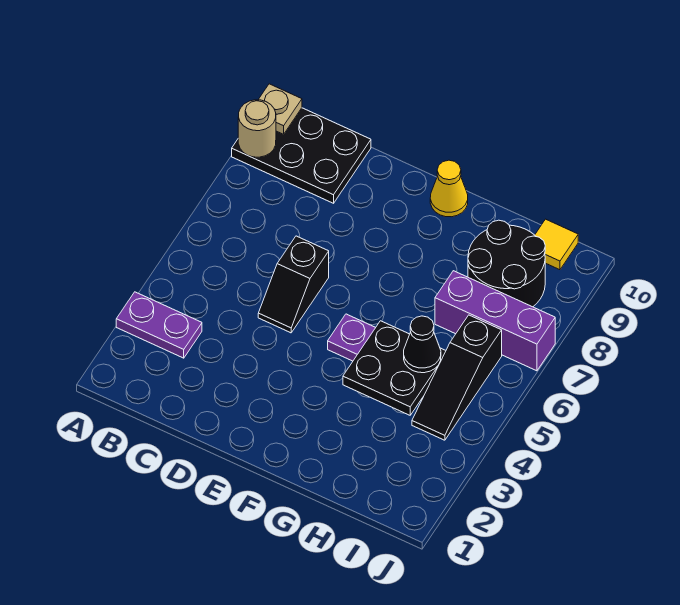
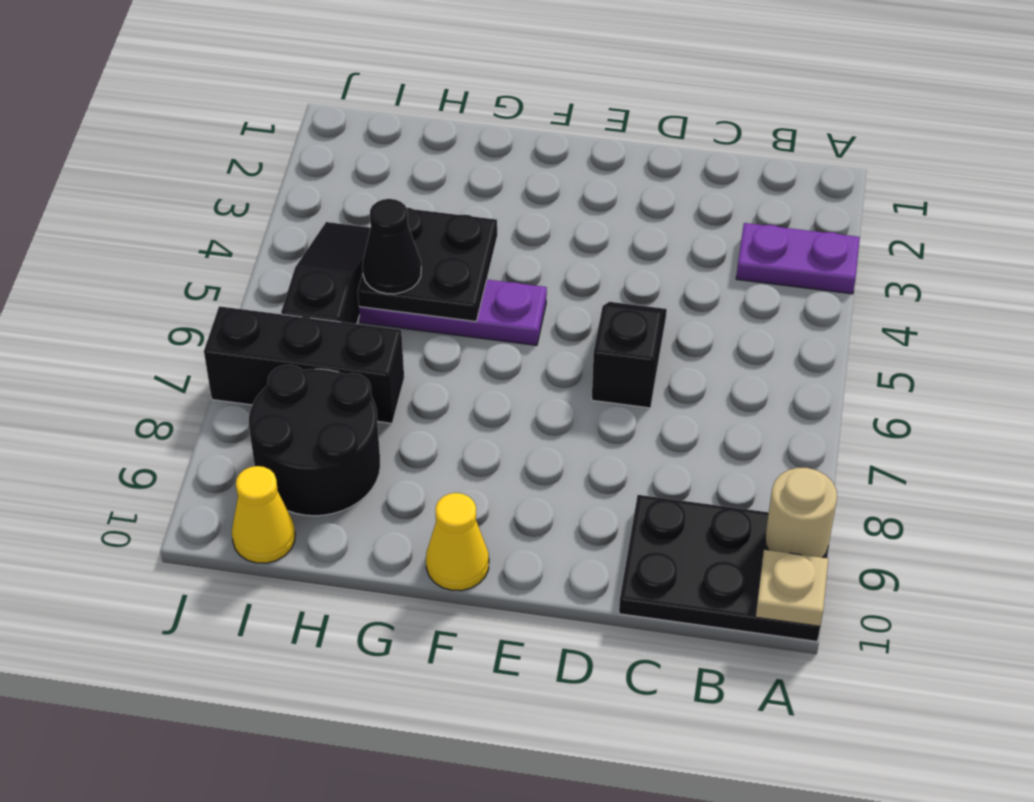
purple 1x3 brick [435,271,555,371] -> black 1x3 brick [204,306,404,423]
yellow 1x1 tile [535,219,578,270] -> yellow 1x1 cone [232,466,295,563]

